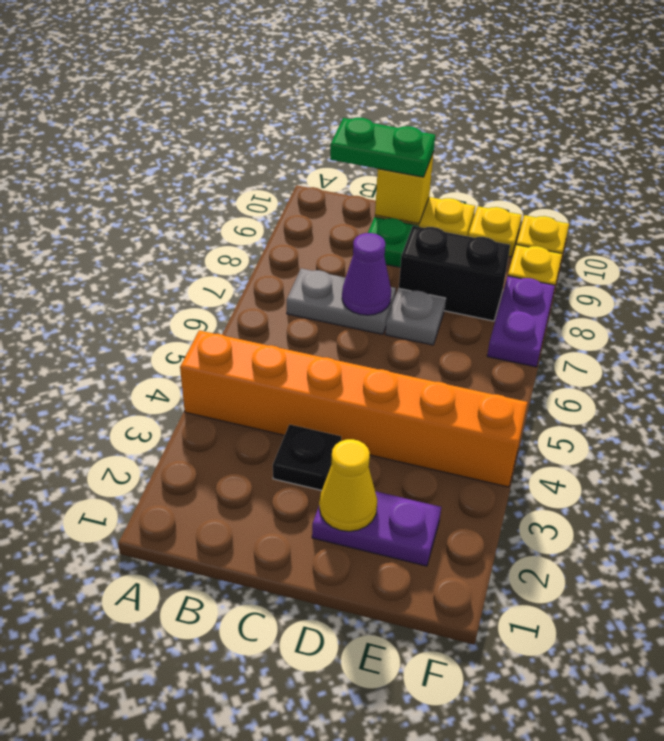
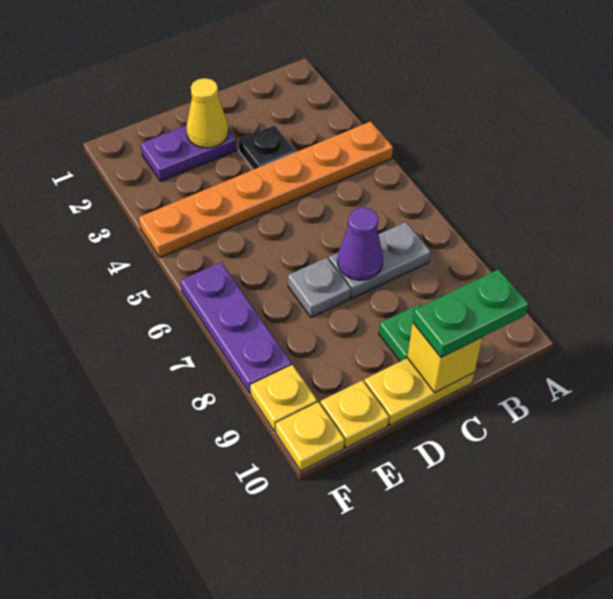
orange 1x6 brick [180,330,527,487] -> orange 1x6 plate [139,121,393,257]
black 1x2 brick [399,226,510,321] -> none
purple 1x2 plate [487,276,555,367] -> purple 1x3 plate [181,262,291,394]

